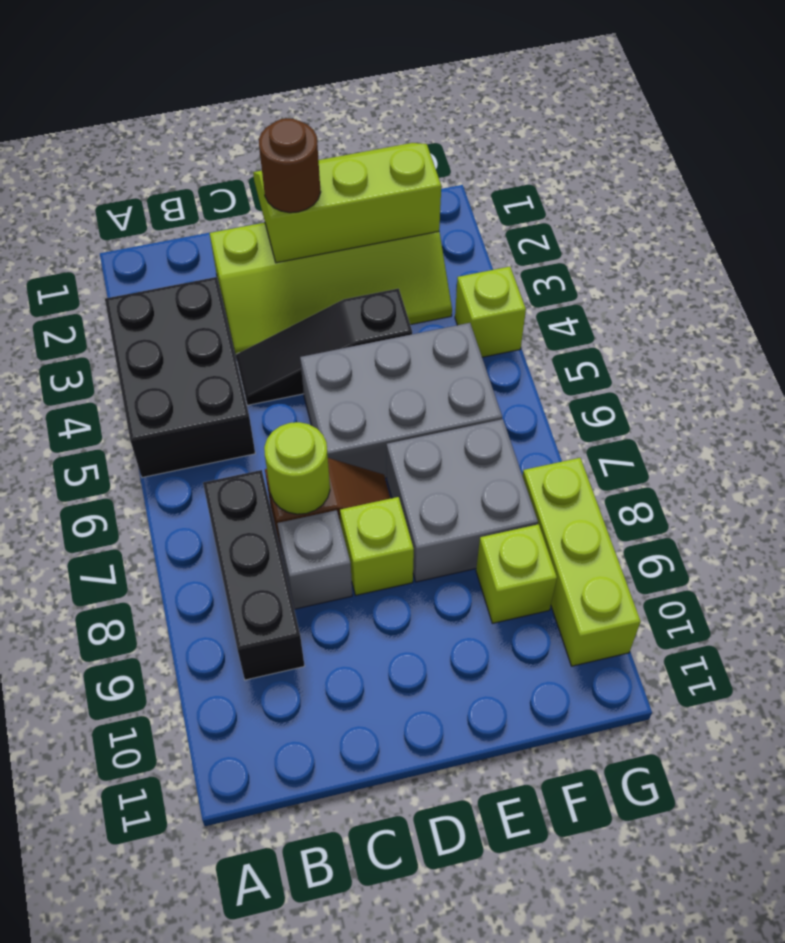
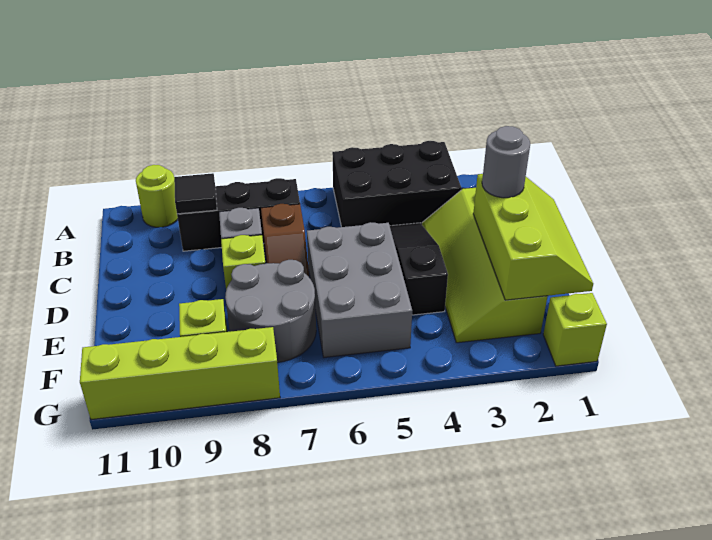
none -> black 1x1 tile [174,173,217,214]
lime 1x1 round brick [264,422,330,514] -> lime 1x1 round brick moved to [136,165,178,227]
brown 1x1 round brick [259,118,321,213] -> grey 1x1 round brick [482,126,530,198]
grey 2x2 brick [387,419,538,582] -> grey 2x2 round brick [225,260,316,363]
lime 1x1 brick [455,267,526,357] -> lime 1x1 brick moved to [543,293,607,366]
lime 1x3 brick [523,458,641,666] -> lime 1x4 brick [80,327,280,420]

